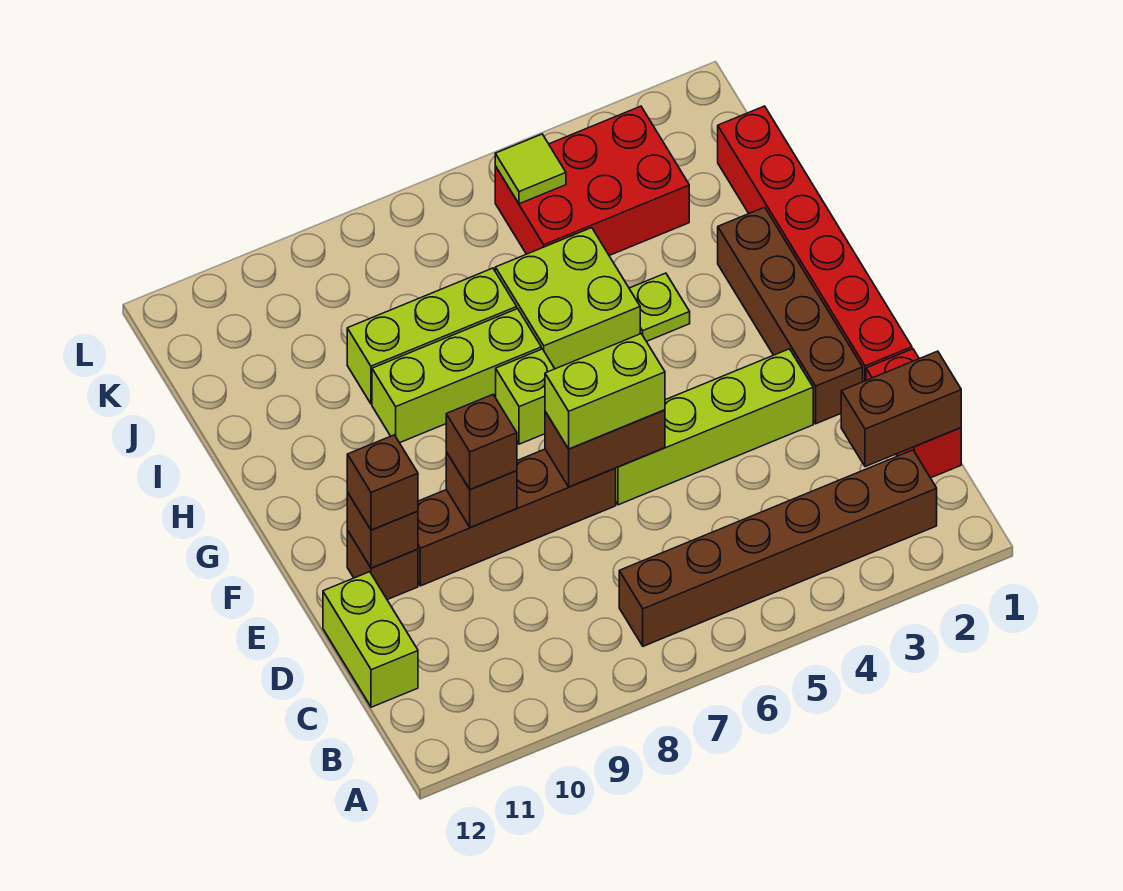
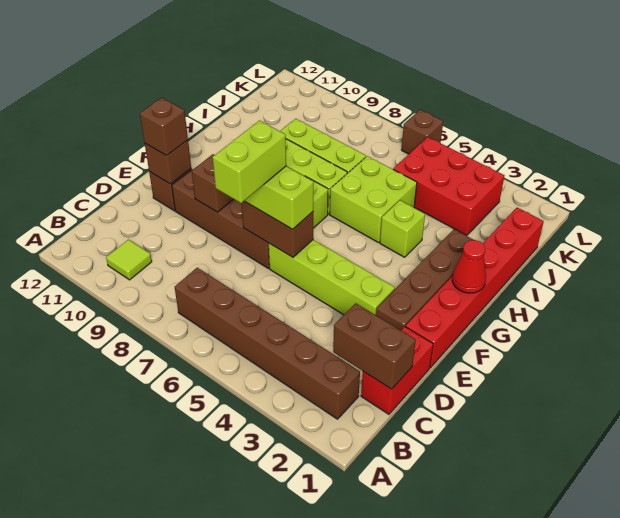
lime 1x2 brick [323,572,418,707] -> lime 1x2 brick moved to [213,121,286,203]
brown 1x1 brick [446,395,517,490] -> brown 1x1 brick moved to [402,110,443,154]
none -> red 1x1 cone [452,240,486,293]
lime 1x1 plate [629,273,690,341] -> lime 1x1 brick [380,200,425,257]
lime 1x1 tile [495,134,566,204] -> lime 1x1 tile moved to [106,240,152,280]

